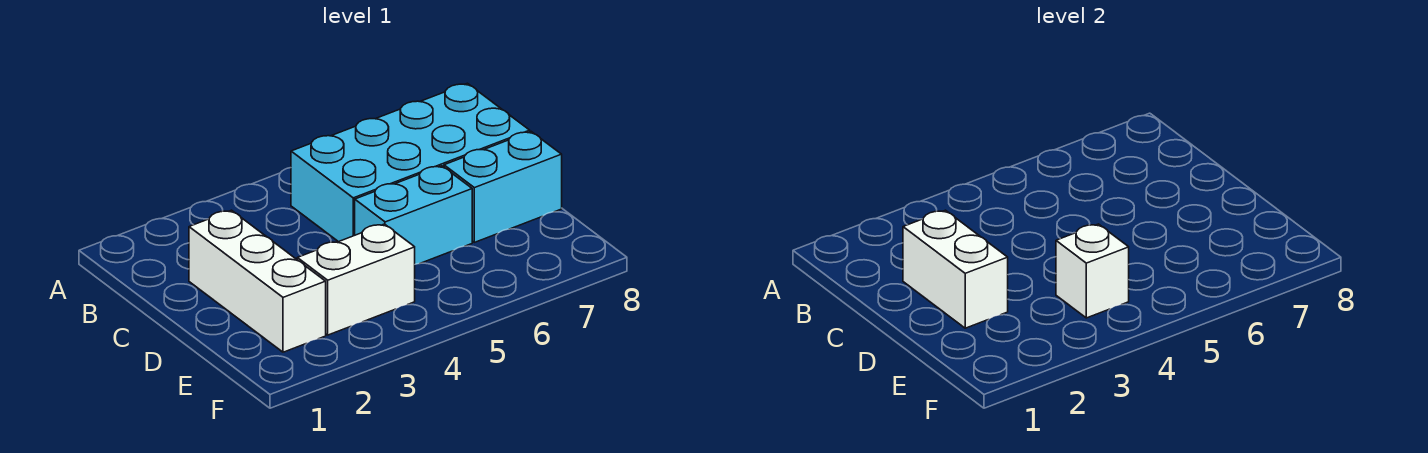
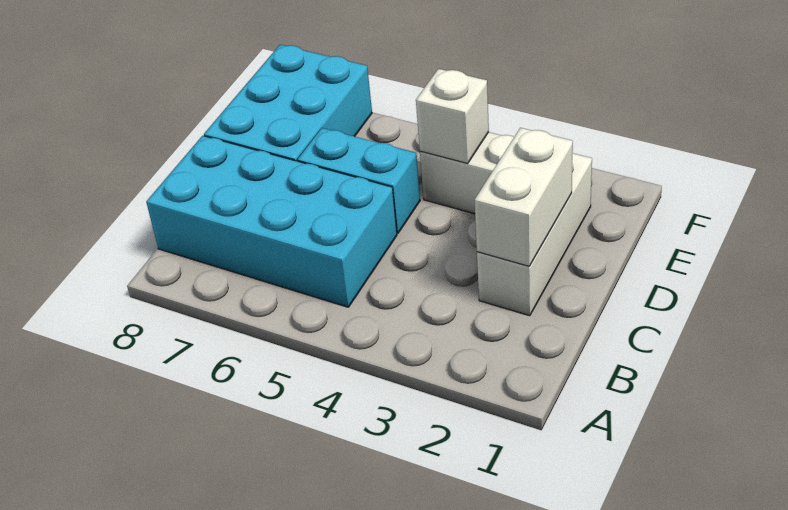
cyan 1x2 brick [444,132,562,242] -> cyan 2x3 brick [204,45,372,161]

